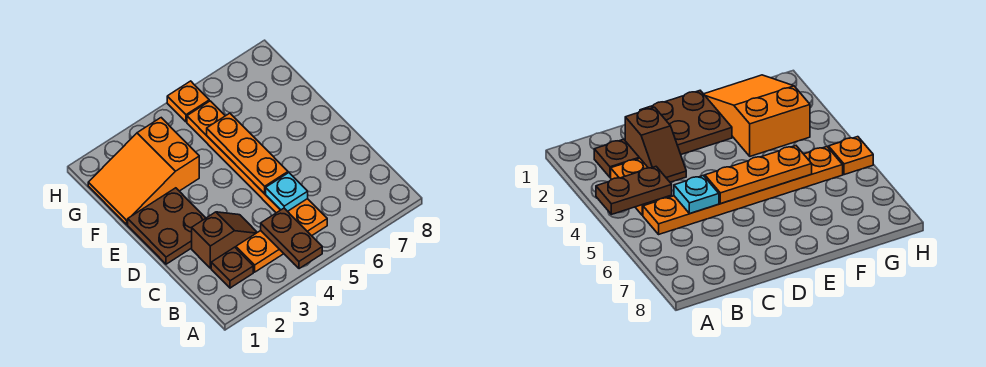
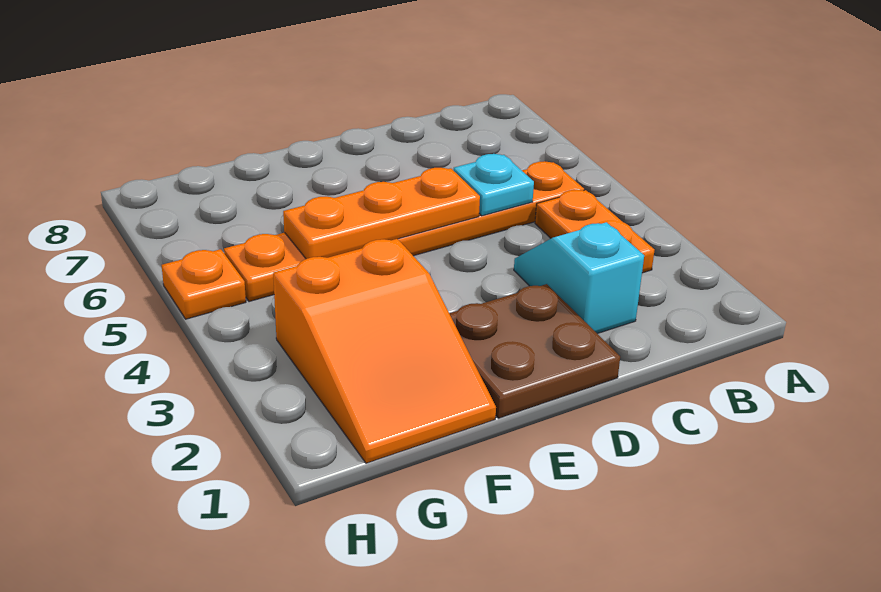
brown 1x2 plate [261,208,322,269] -> none
brown 1x1 plate [211,247,253,288] -> none
brown 1x2 slope [192,212,257,268] -> cyan 1x2 slope [514,222,644,334]

